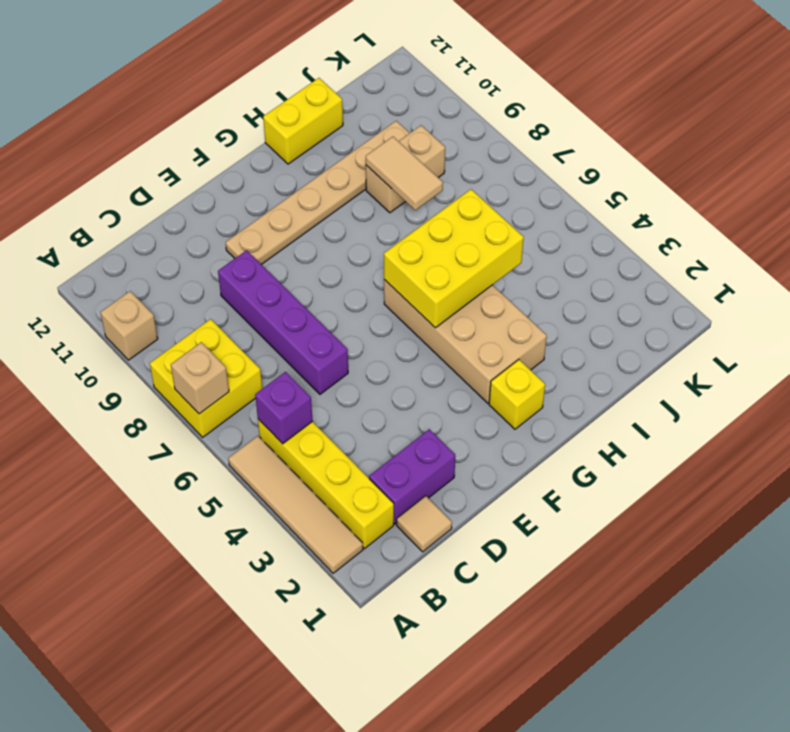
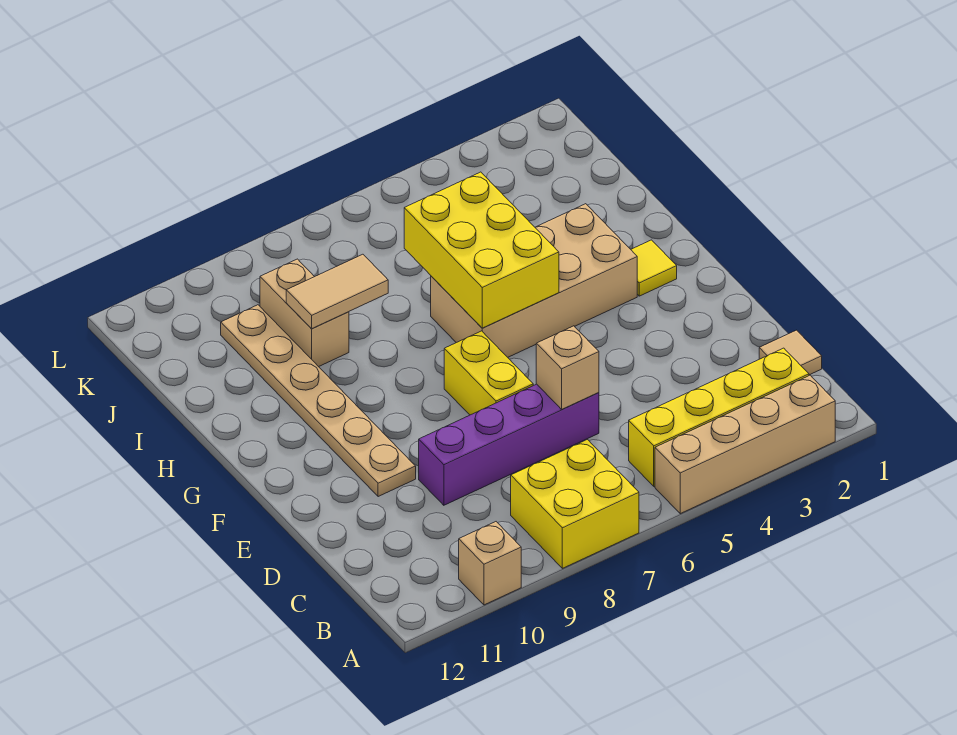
tan 1x4 tile [228,436,363,573] -> tan 1x4 brick [655,375,835,514]
tan 1x1 brick [171,342,229,414] -> tan 1x1 brick moved to [536,326,599,409]
purple 1x1 brick [255,372,313,444] -> none
purple 1x2 brick [369,429,455,524] -> none
yellow 1x1 brick [489,360,545,429] -> yellow 1x1 tile [631,240,677,296]
yellow 1x2 brick [263,78,343,164] -> yellow 1x2 brick moved to [444,331,533,415]

